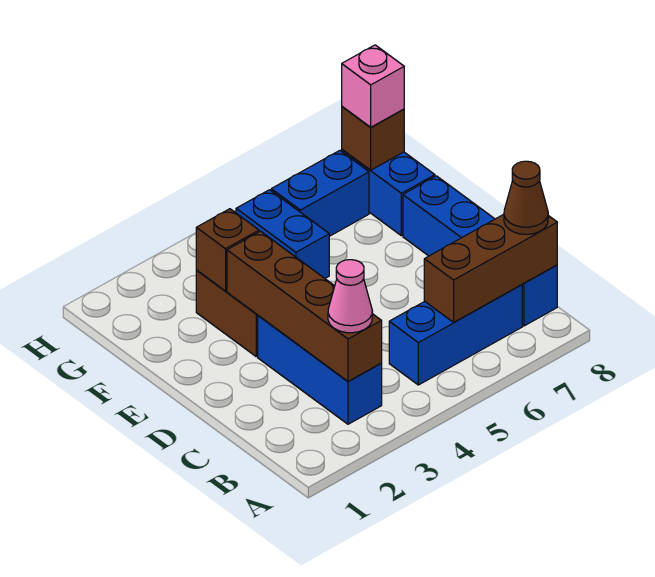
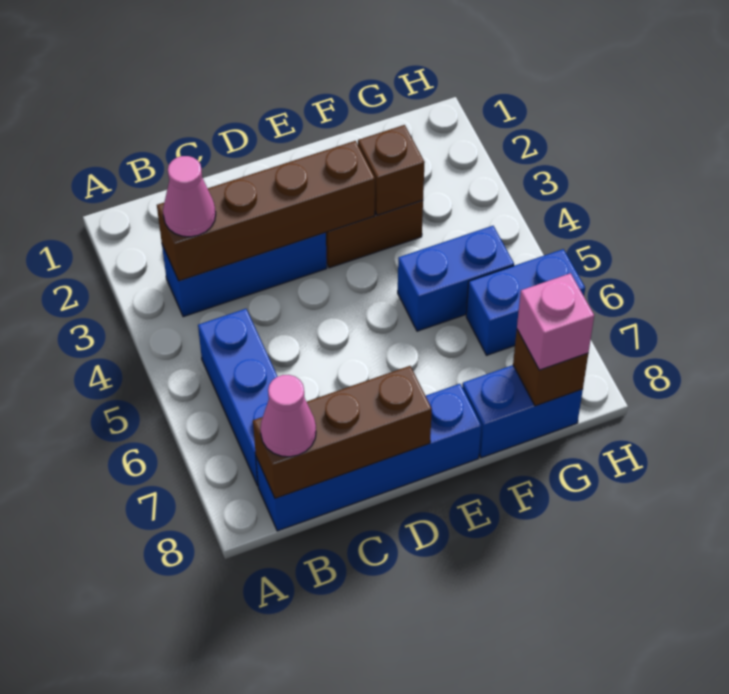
brown 1x3 brick [424,214,557,322] -> brown 1x3 brick turned to [253,366,432,498]
brown 1x1 cone [504,161,548,234] -> pink 1x1 cone [260,375,316,457]
blue 1x2 brick [271,151,369,236] -> blue 1x2 brick turned to [466,249,585,355]

